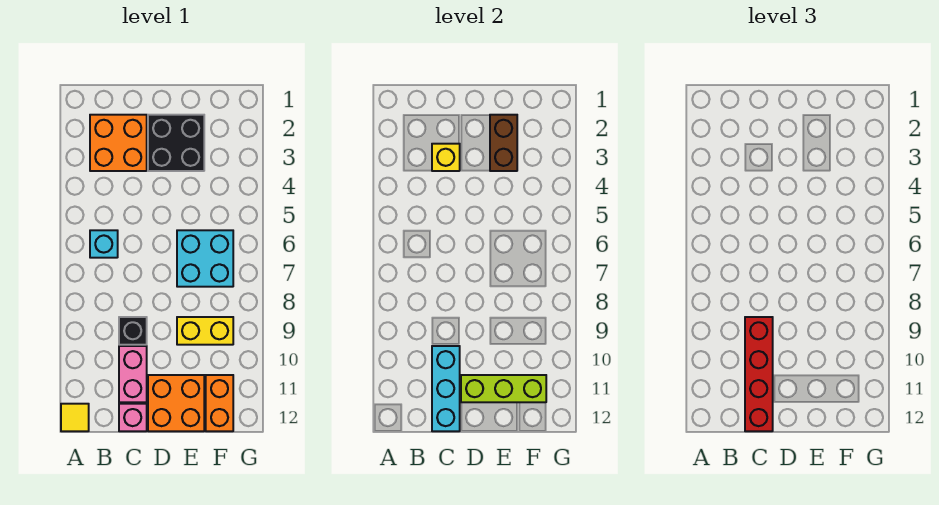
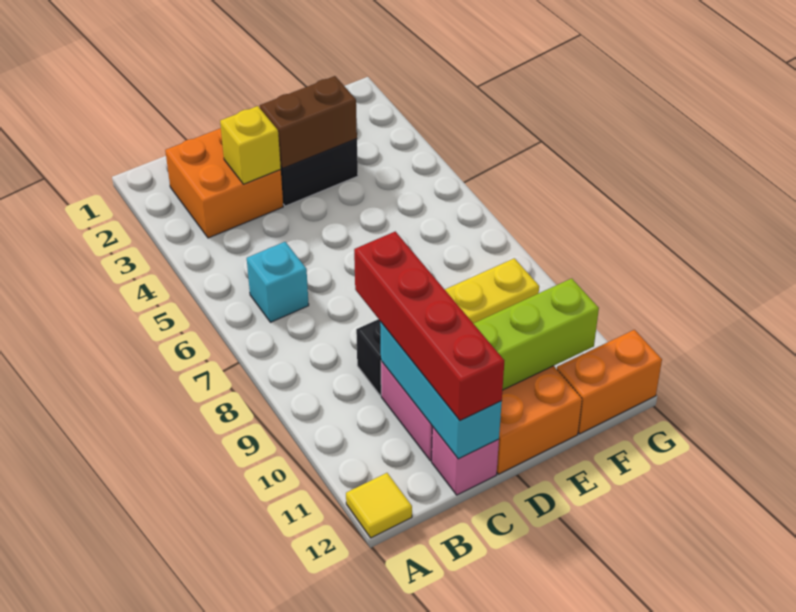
brown 1x2 brick [490,115,517,171] -> brown 1x2 brick turned to [260,76,357,168]
cyan 2x2 brick [177,230,233,287] -> none
orange 1x2 brick [206,375,233,431] -> orange 1x2 brick turned to [557,330,662,434]

